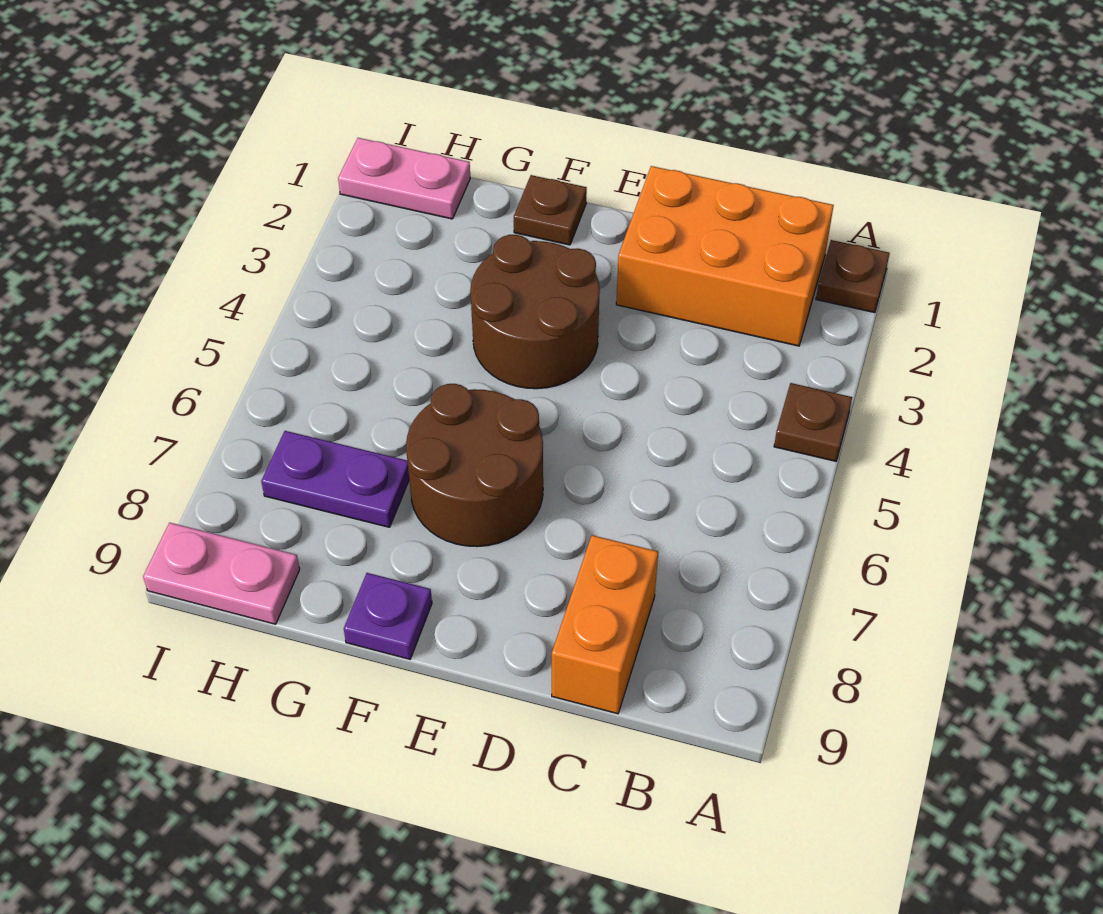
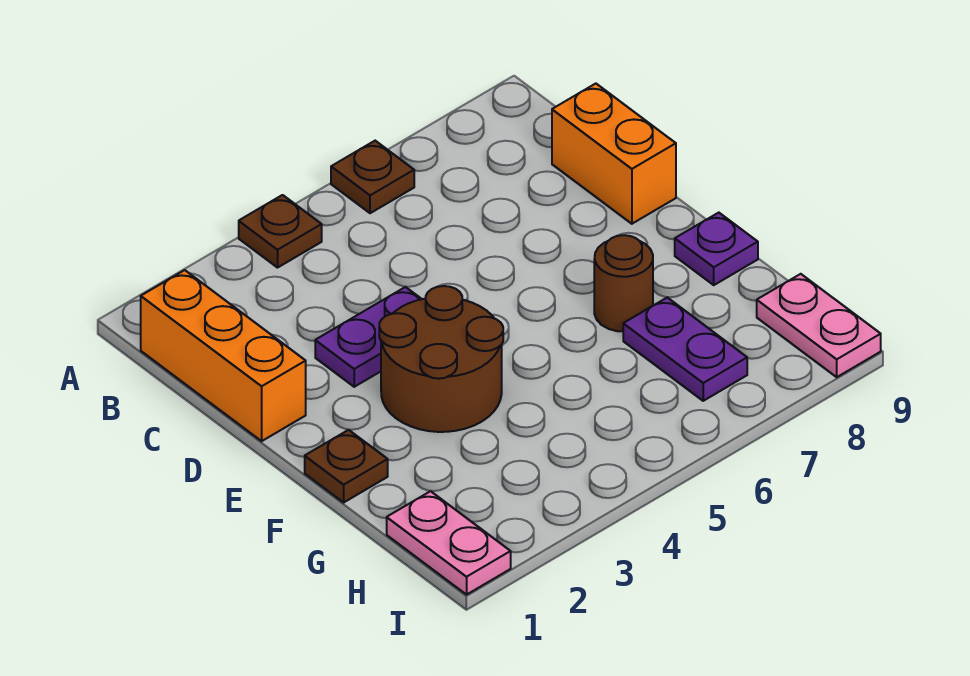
brown 1x1 plate [816,240,890,313] -> brown 1x1 plate moved to [331,141,414,213]
orange 2x3 brick [616,166,834,346] -> orange 1x3 brick [141,270,306,441]
orange 1x2 brick [552,535,658,714] -> orange 1x2 brick turned to [552,84,676,224]
none -> purple 1x2 plate [315,287,421,387]
brown 2x2 round brick [406,384,543,547] -> brown 1x1 round brick [594,235,653,331]

